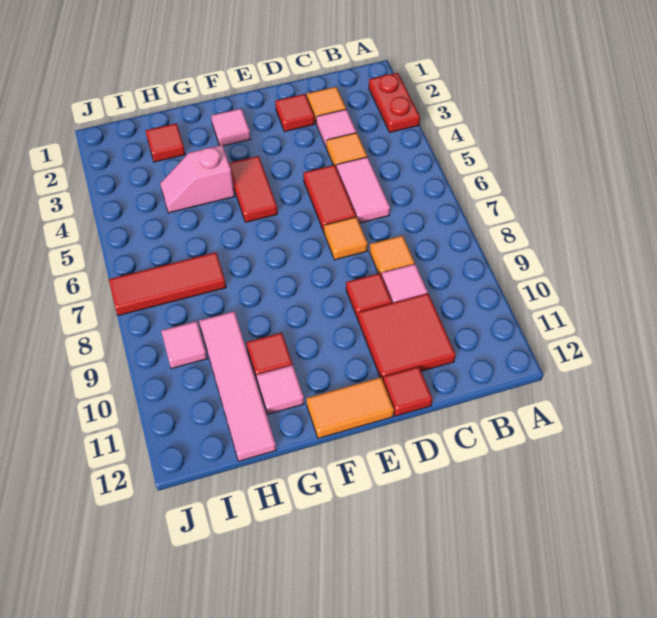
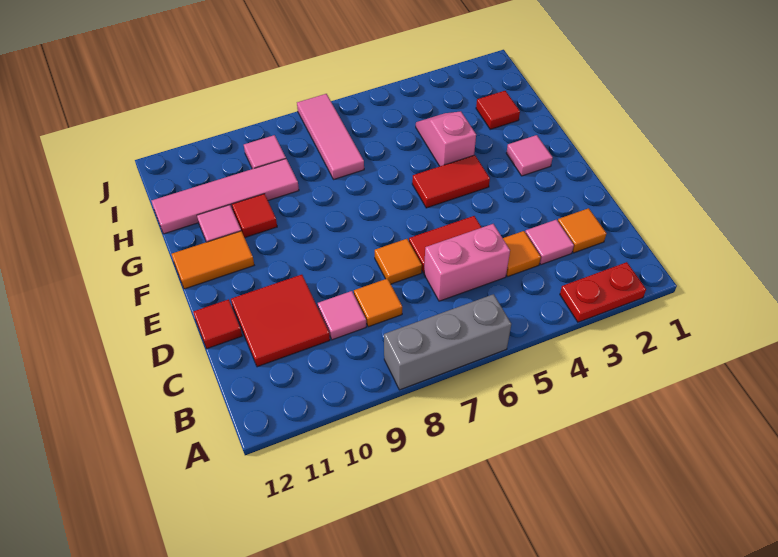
none -> grey 1x3 brick [384,294,511,390]
pink 1x2 tile [337,157,390,223] -> pink 1x2 brick [424,224,510,301]
red 1x1 tile [275,94,315,132] -> none
red 1x1 tile [346,273,392,318] -> none
orange 1x2 tile [306,377,394,438] -> orange 1x2 tile turned to [172,231,254,289]
red 1x3 tile [109,252,226,316] -> pink 1x3 tile [297,94,364,180]

